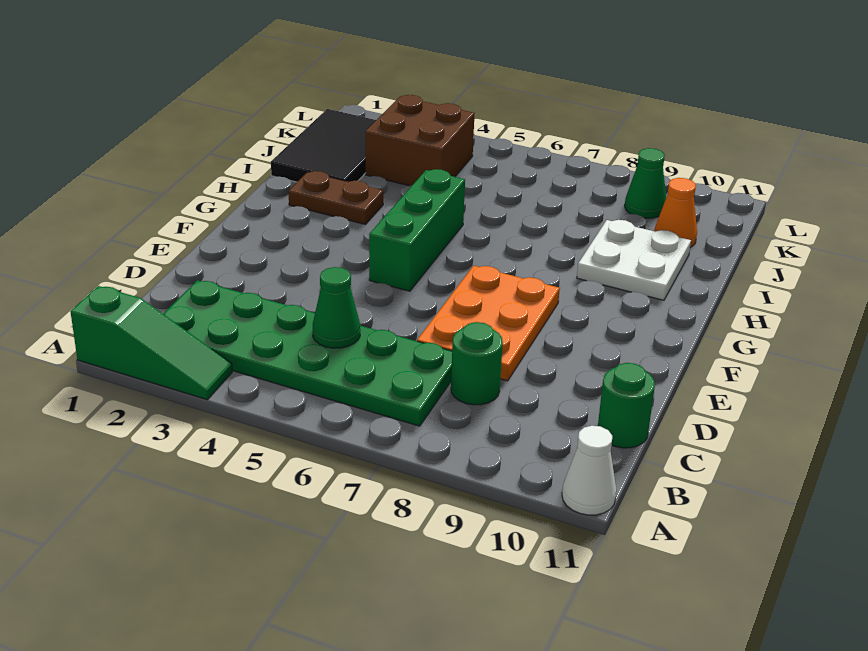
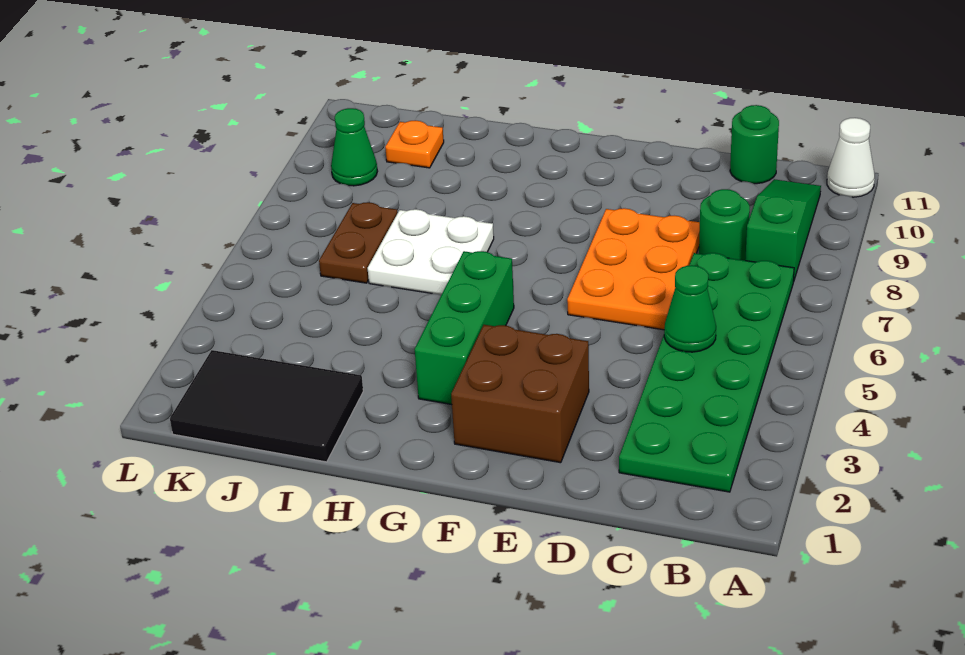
green 1x3 slope [70,286,232,400] -> green 1x3 slope moved to [745,179,821,282]
orange 2x3 plate [417,266,560,381] -> orange 2x3 plate turned to [567,208,700,330]
green 1x3 brick [369,169,465,291] -> green 1x3 brick turned to [415,251,514,405]
brown 1x2 plate [289,171,383,224] -> brown 1x2 plate moved to [319,202,398,283]
white 2x2 plate [577,220,691,300] -> white 2x2 plate moved to [368,209,494,295]
brown 2x2 brick [366,95,475,186] -> brown 2x2 brick moved to [451,325,589,463]
orange 1x1 cone [654,178,697,247] -> orange 1x1 plate [385,120,444,168]

